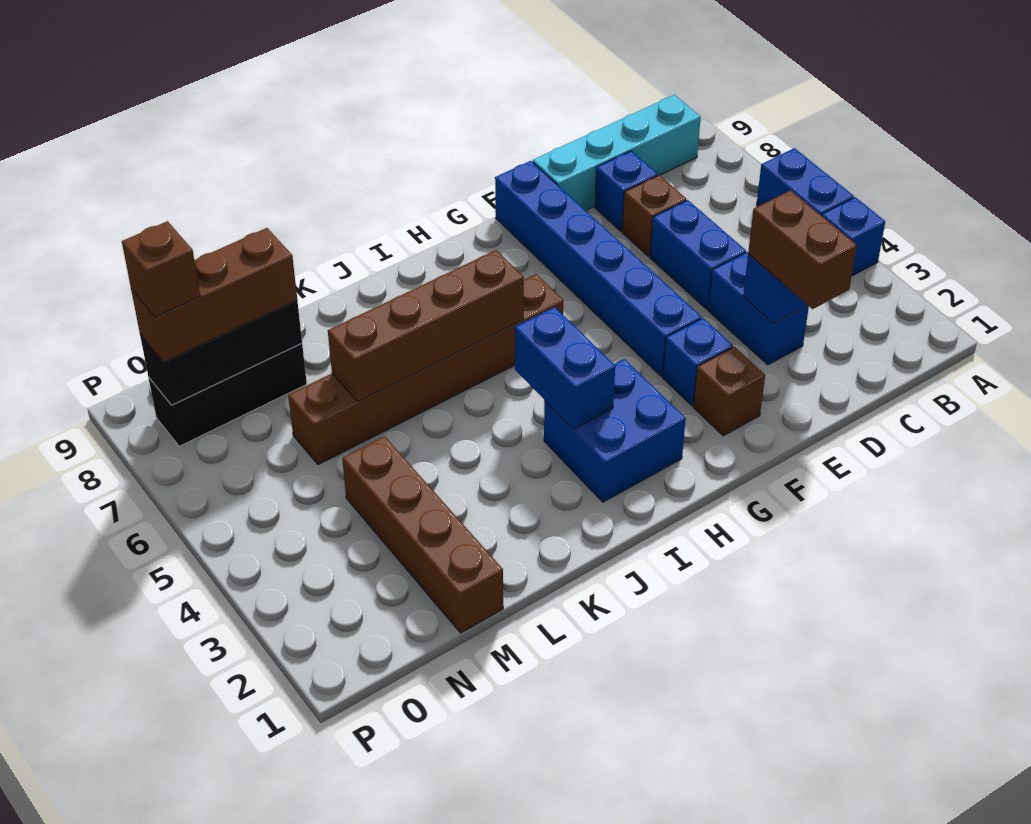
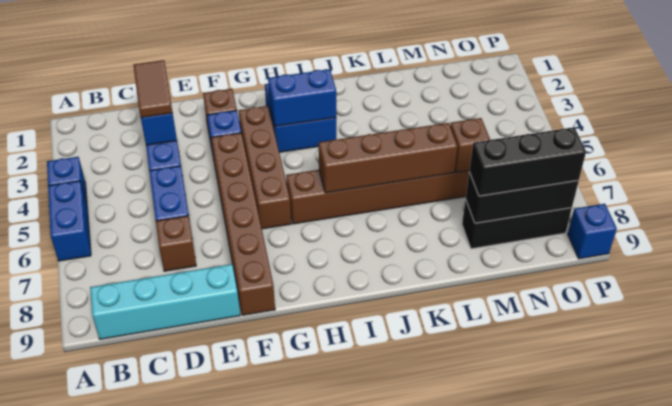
brown 1x2 brick [748,190,857,309] -> brown 1x2 tile [133,60,173,118]
blue 1x1 brick [595,151,658,231] -> blue 1x1 brick moved to [568,204,617,259]
blue 1x6 brick [495,161,701,376] -> brown 1x6 brick [211,133,275,315]
blue 1x2 brick [515,307,615,429] -> blue 1x2 brick turned to [268,69,336,126]
brown 1x4 brick [342,436,503,633] -> brown 1x4 brick moved to [239,106,291,229]
brown 1x3 brick [131,228,297,362] -> black 1x3 brick [469,127,586,196]
brown 1x1 brick [122,221,200,317] -> brown 1x1 brick moved to [450,118,490,173]

